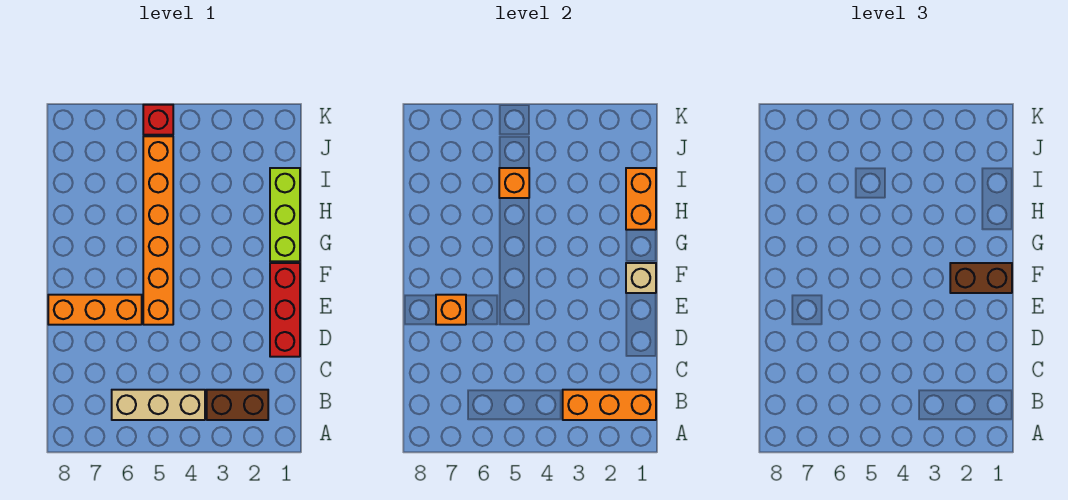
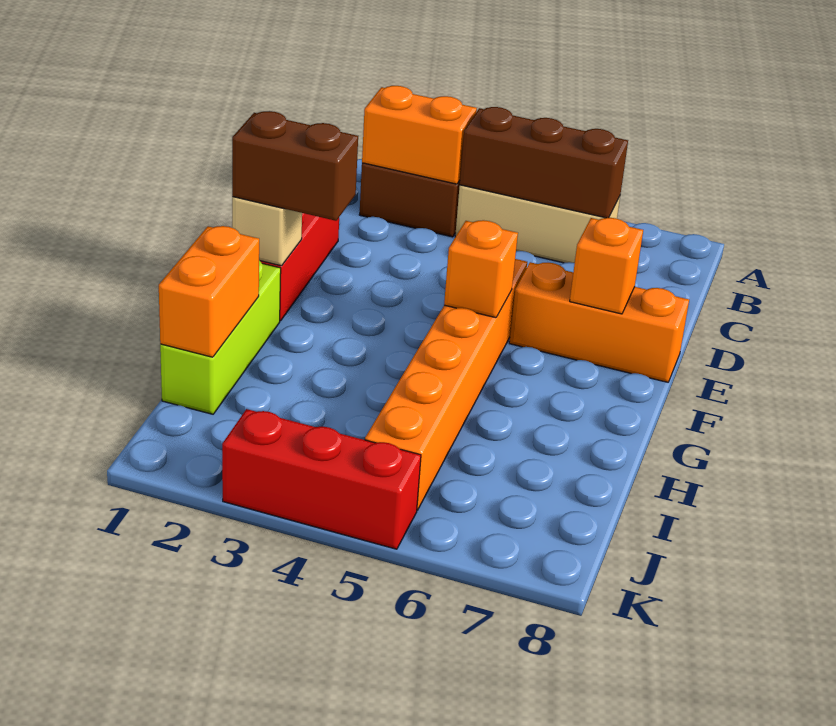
orange 1x3 brick [563,390,656,420] -> orange 1x2 brick [362,86,477,184]
none -> brown 1x3 brick [460,107,628,218]
orange 1x1 brick [499,168,529,198] -> orange 1x1 brick moved to [444,220,518,318]
red 1x1 brick [143,105,173,135] -> red 1x3 brick [222,409,421,549]

